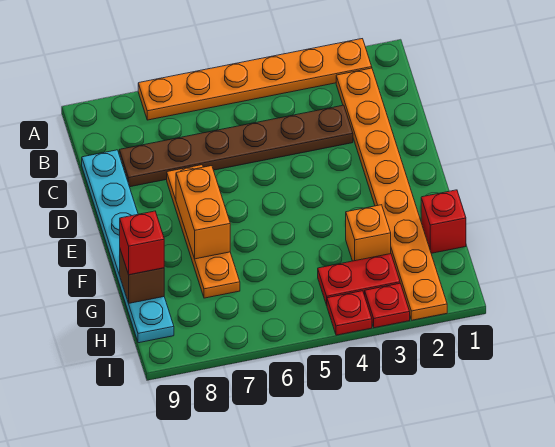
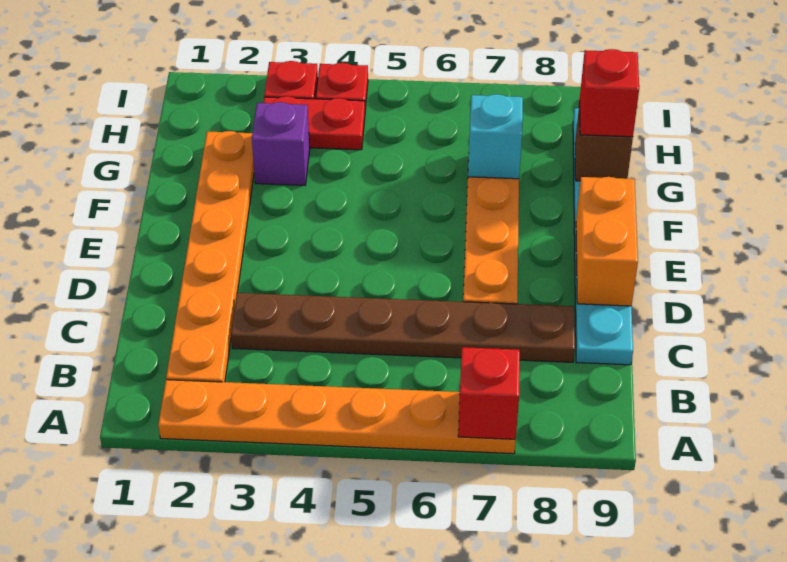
orange 1x8 plate [336,68,447,320] -> orange 1x6 plate [166,131,254,382]
orange 1x2 brick [176,166,230,259] -> orange 1x2 brick moved to [576,177,638,306]
red 1x1 brick [421,190,466,253] -> red 1x1 brick moved to [458,347,520,439]
orange 1x1 brick [346,205,391,261] -> purple 1x1 brick [252,102,310,185]
none -> cyan 1x1 brick [468,94,523,179]

